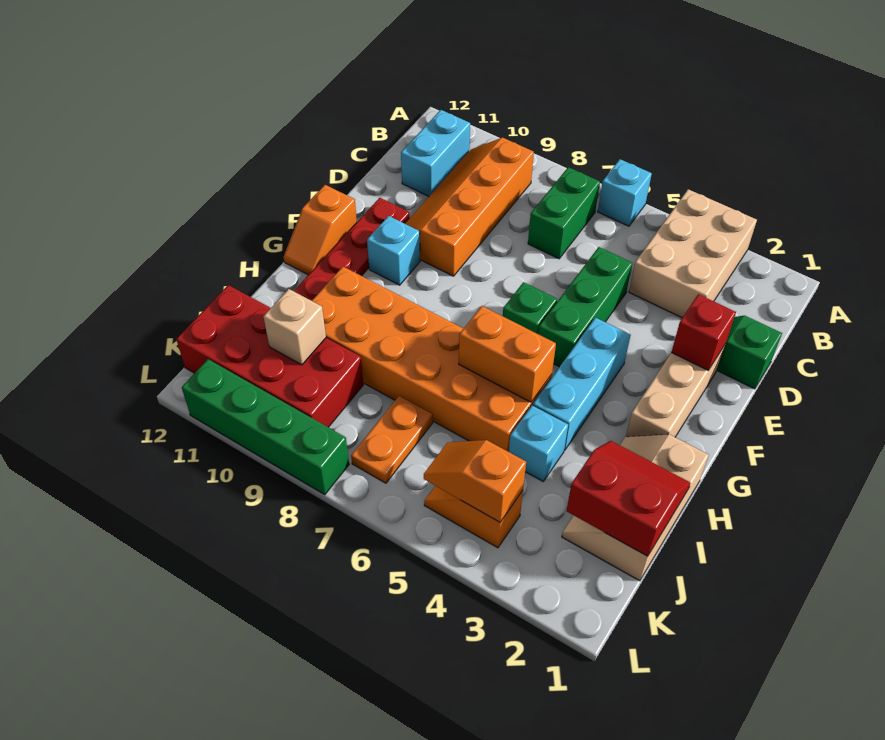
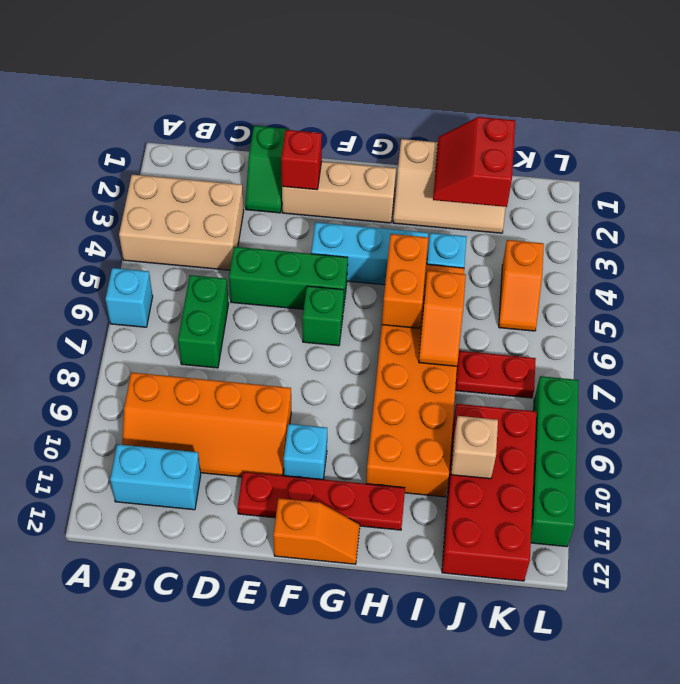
green 1x2 brick [528,167,600,259] -> green 1x2 brick turned to [178,275,229,368]
orange 1x2 plate [351,396,433,483] -> red 1x2 plate [455,351,536,398]
orange 1x2 slope [424,440,526,522] -> orange 1x2 slope moved to [419,271,466,366]

